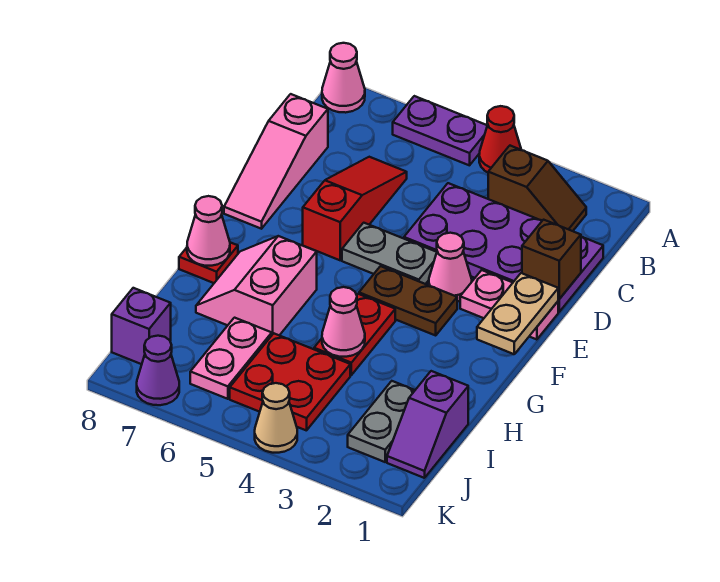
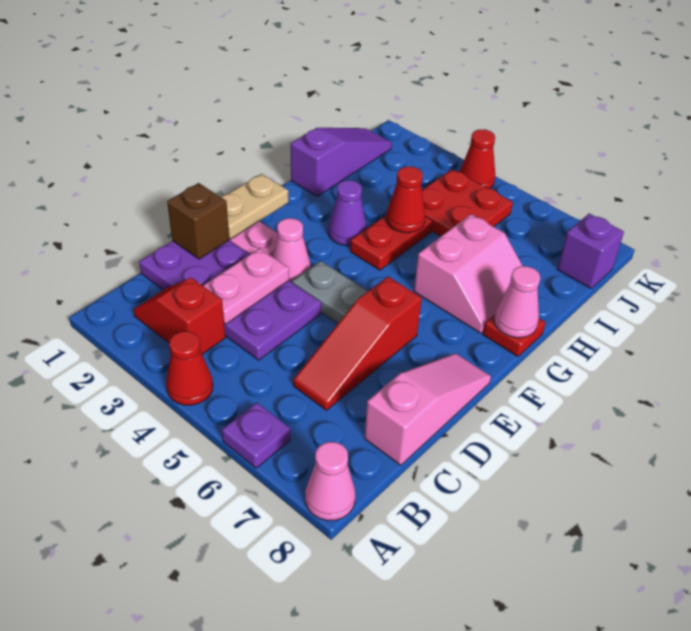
purple 1x2 plate [393,96,487,165] -> purple 1x1 plate [222,402,291,468]
brown 1x2 slope [488,146,586,231] -> red 1x2 slope [133,278,225,354]
brown 1x2 plate [359,266,457,335] -> none
pink 1x1 cone [322,287,365,357] -> red 1x1 cone [386,167,425,233]
purple 1x2 slope [387,371,468,478] -> purple 1x3 slope [291,128,392,196]
grey 1x2 plate [348,381,415,462] -> none
pink 1x2 plate [190,318,272,399] -> pink 1x2 plate moved to [203,248,289,324]
tan 1x1 cone [255,383,297,453] -> red 1x1 cone [460,129,495,188]
purple 1x1 cone [137,336,179,405] -> purple 1x1 cone moved to [328,180,367,245]

